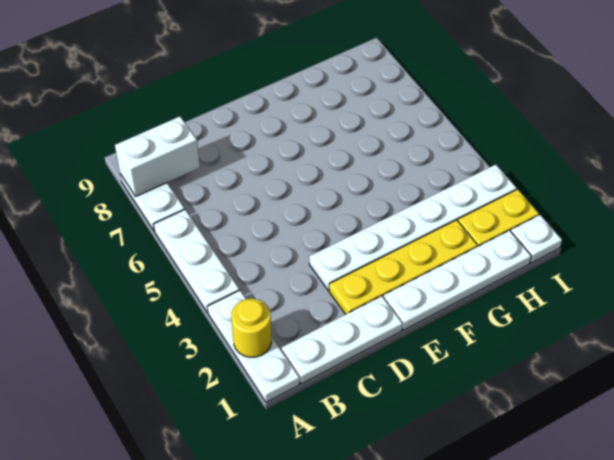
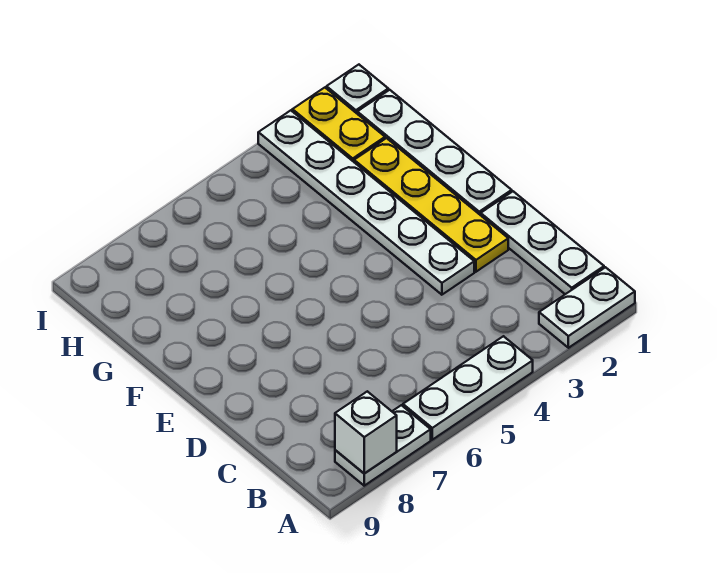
white 1x3 plate [208,290,300,402] -> white 1x2 plate [539,267,635,348]
yellow 1x1 round brick [231,299,272,357] -> none
white 1x2 brick [115,116,200,196] -> white 1x1 brick [335,391,397,474]

